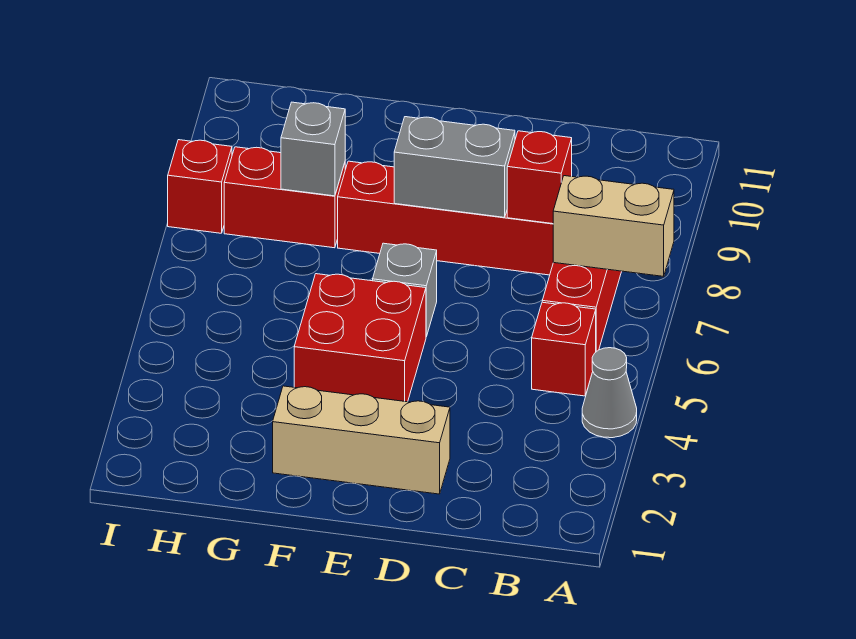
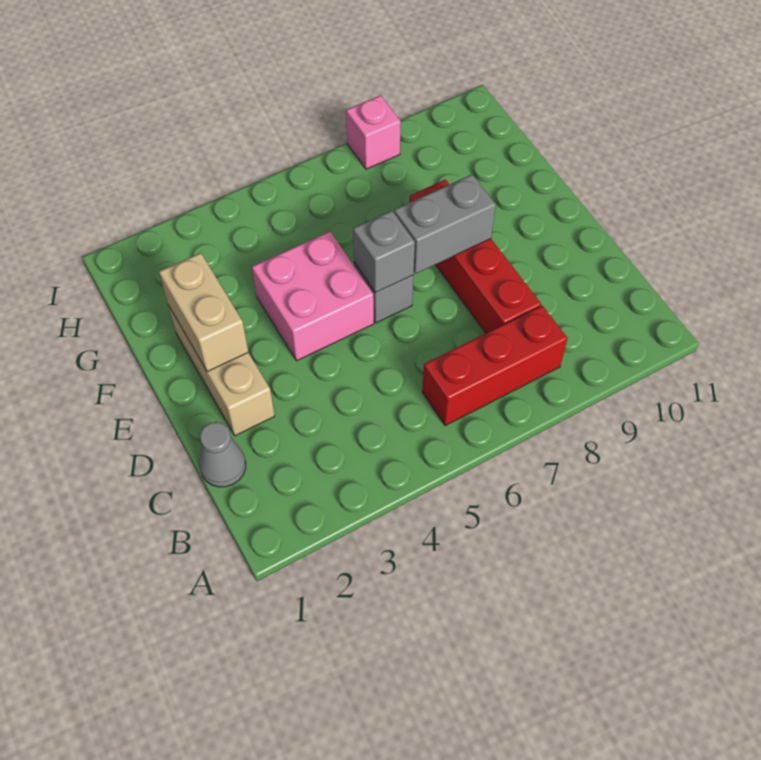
grey 1x1 cone [582,348,637,438] -> grey 1x1 cone moved to [199,422,246,487]
tan 1x2 brick [553,176,674,276] -> tan 1x2 brick moved to [159,253,248,372]
red 1x1 brick [532,302,596,396] -> none
red 1x1 brick [507,131,572,224] -> none
grey 1x2 brick [394,117,515,217] -> grey 1x2 brick turned to [394,175,496,274]
red 2x2 brick [294,274,426,402] -> pink 2x2 brick [252,231,374,361]
red 1x2 brick [224,147,345,248] -> none
grey 1x1 brick [281,102,345,196] -> grey 1x1 brick moved to [353,211,415,293]
red 1x1 brick [168,140,232,233] -> pink 1x1 brick [346,95,401,169]

